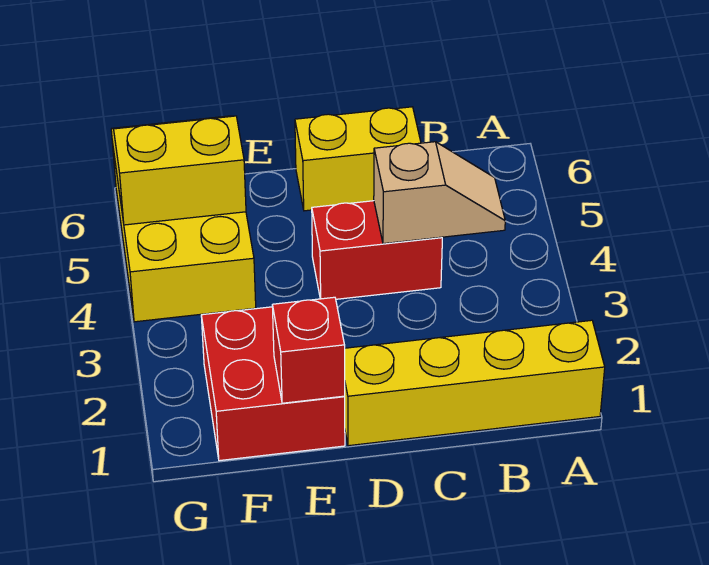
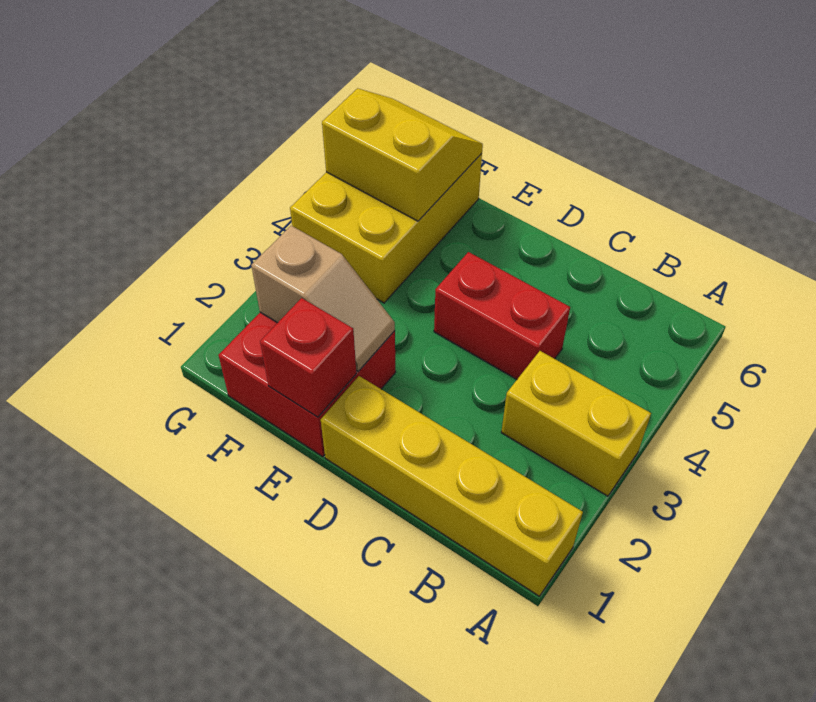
tan 1x2 slope [374,142,505,244] -> tan 1x2 slope moved to [251,226,395,371]
yellow 1x2 brick [295,107,421,211] -> yellow 1x2 brick moved to [501,351,651,496]

